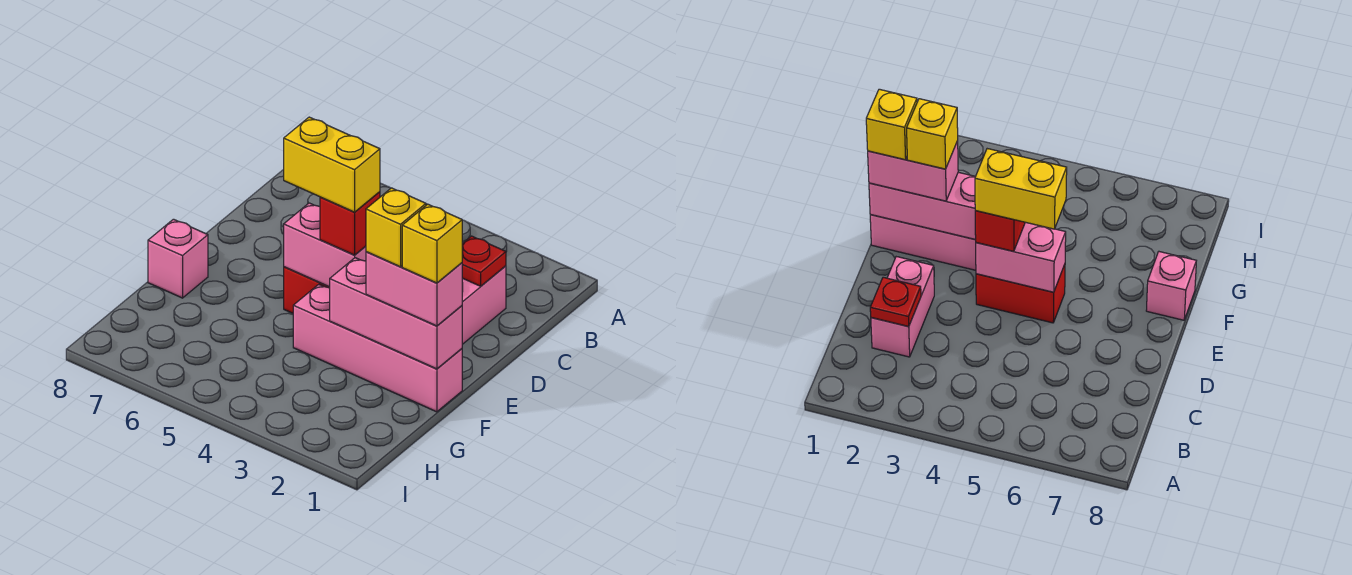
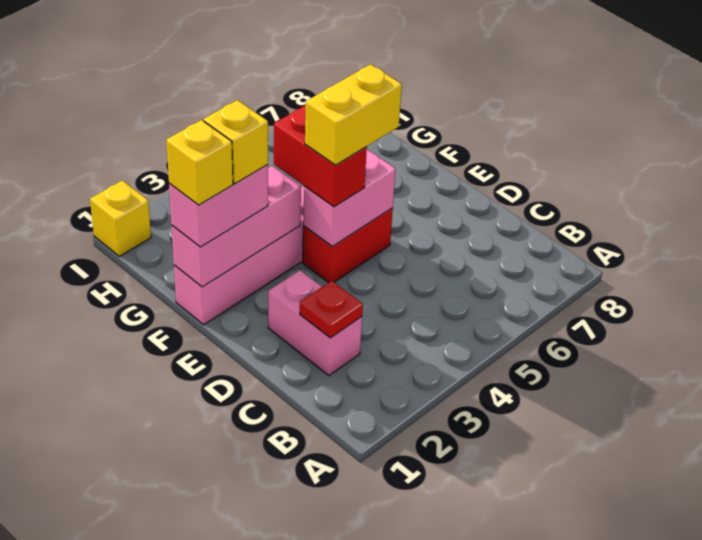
red 1x1 brick [320,192,380,255] -> red 1x2 brick [274,105,367,207]
pink 1x1 brick [148,219,208,298] -> none
none -> yellow 1x1 brick [90,180,151,256]

